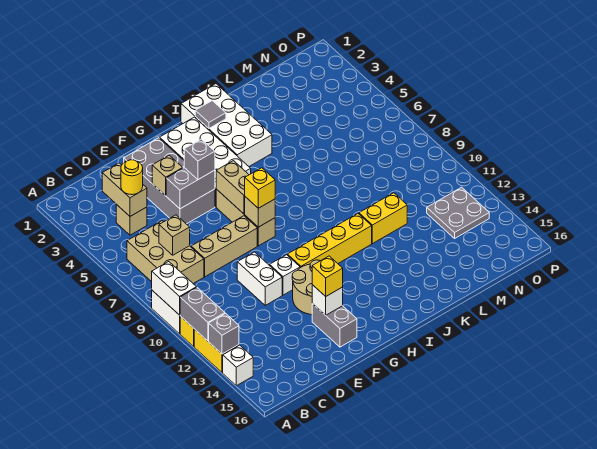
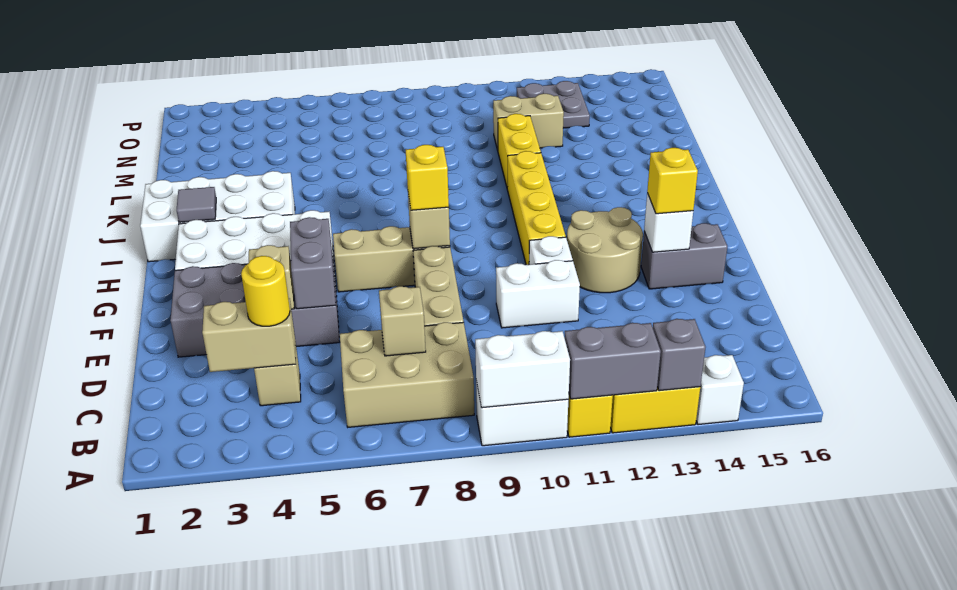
grey 1x1 brick [184,139,215,179] -> none
tan 1x2 brick [216,161,249,214] -> tan 1x2 brick moved to [493,94,564,150]

